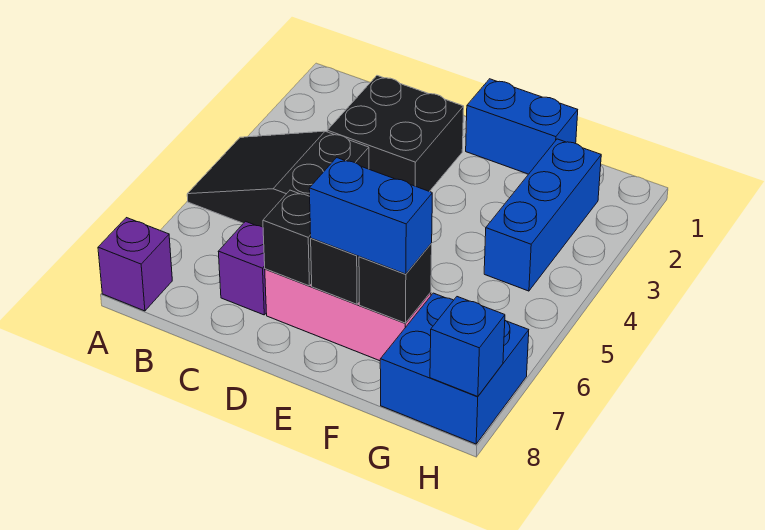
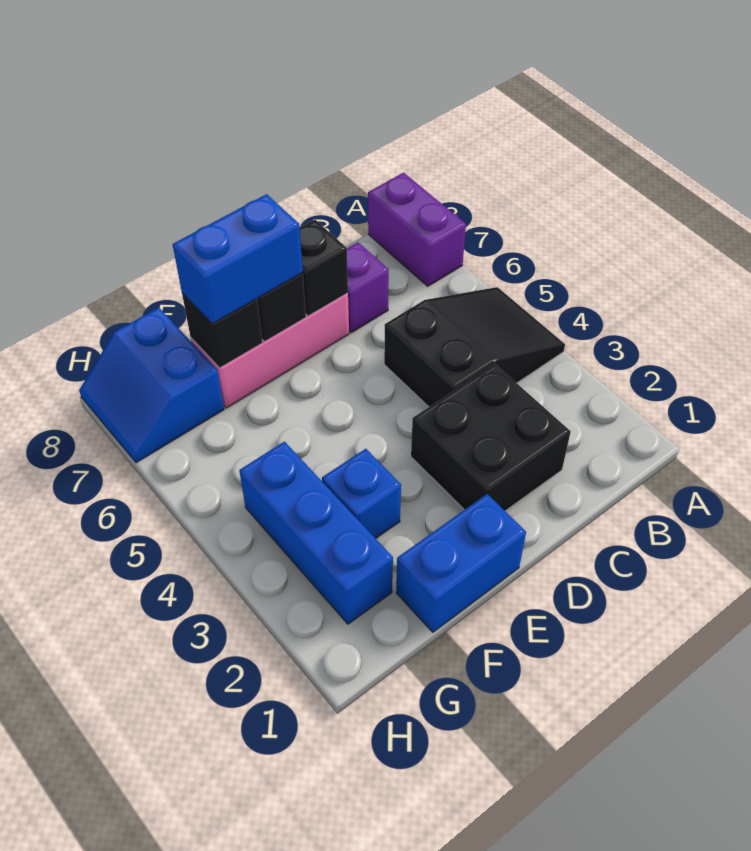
purple 1x1 brick [98,218,172,311] -> purple 1x2 brick [368,173,466,286]
blue 2x2 brick [380,293,529,444] -> blue 2x2 slope [79,308,224,463]
blue 1x1 brick [430,297,505,397] -> blue 1x1 brick moved to [322,449,401,538]

